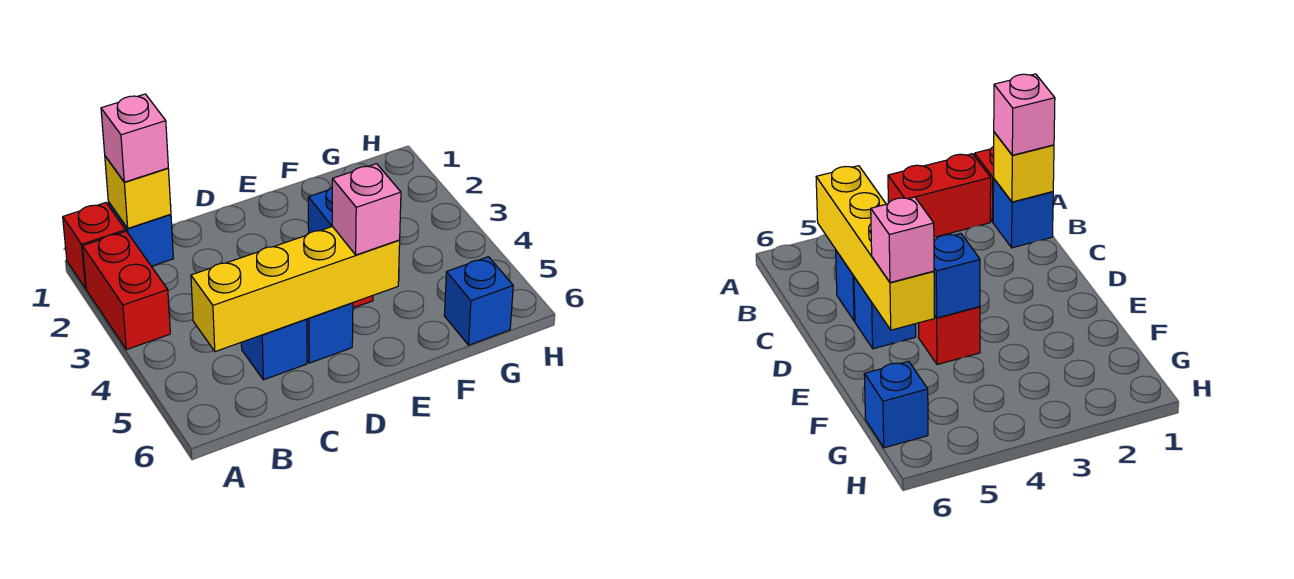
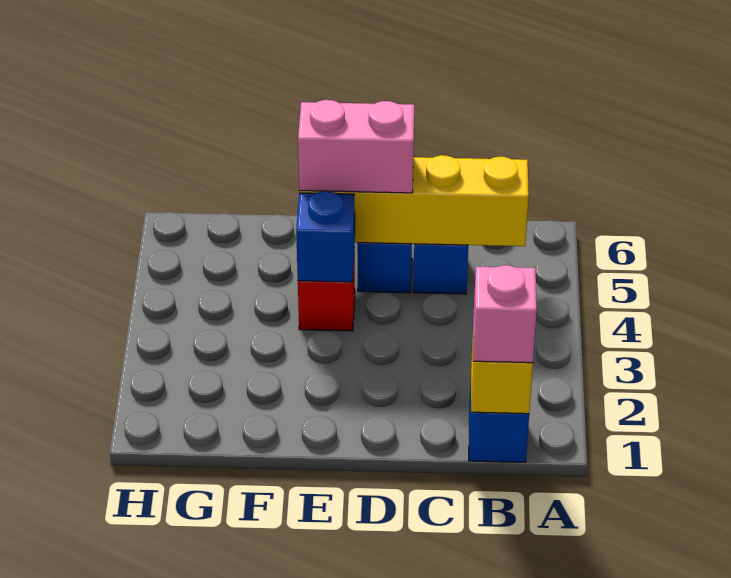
red 1x1 brick [63,203,126,289] -> none
red 1x2 brick [83,231,170,350] -> none
pink 1x1 brick [332,164,401,255] -> pink 1x2 brick [298,100,414,193]
blue 1x1 brick [444,257,513,345] -> none

